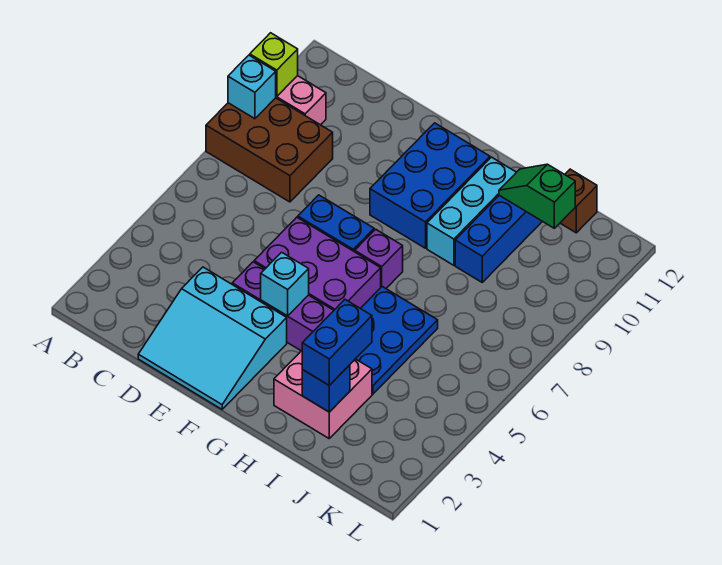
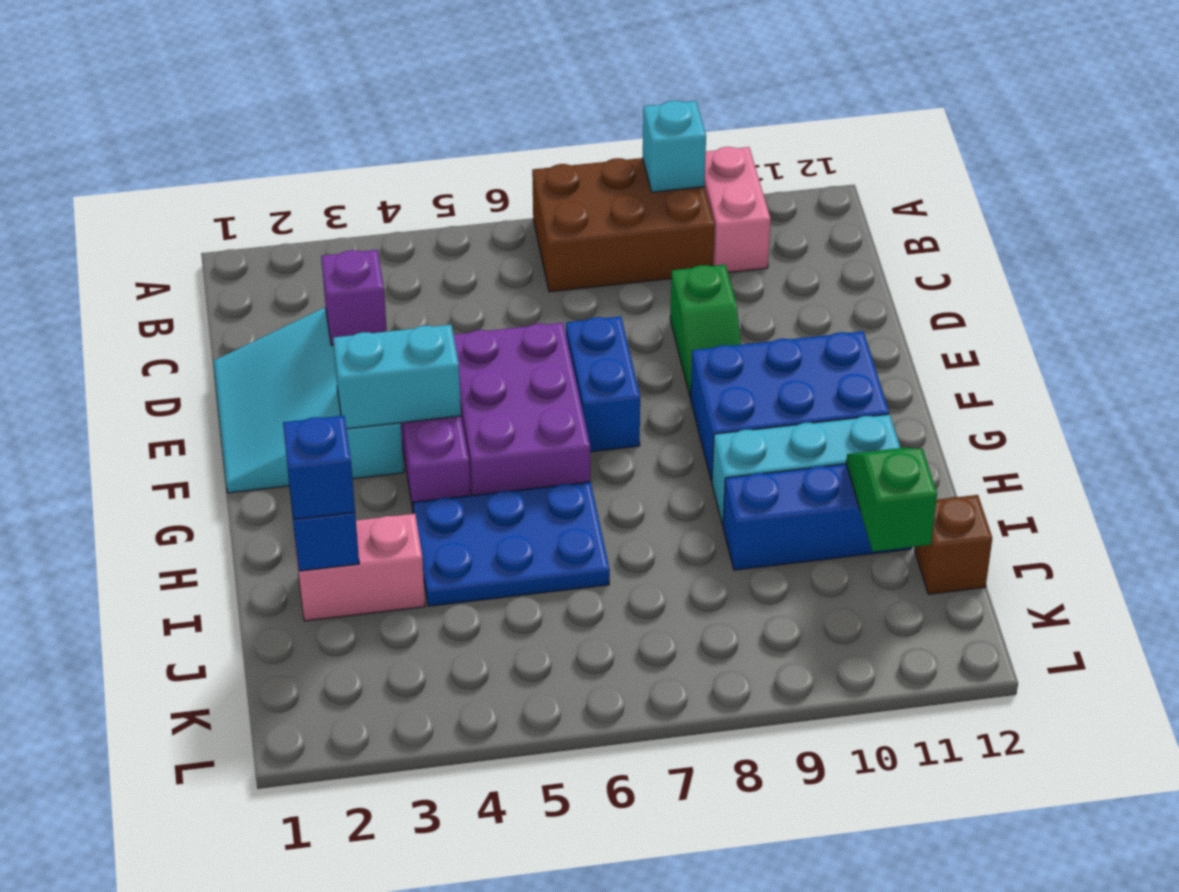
brown 2x3 brick [206,98,333,202] -> brown 2x3 brick turned to [532,158,715,292]
lime 1x1 brick [250,33,298,97] -> none
none -> green 1x2 slope [670,265,741,398]
cyan 1x1 brick [261,252,309,316] -> cyan 1x2 brick [333,325,461,429]
purple 1x1 brick [355,229,403,288] -> purple 1x1 brick moved to [321,250,387,345]
pink 2x2 brick [274,351,372,438] -> pink 1x2 brick [295,513,425,621]
blue 1x2 brick [302,300,372,385] -> blue 1x1 brick [283,416,355,519]

